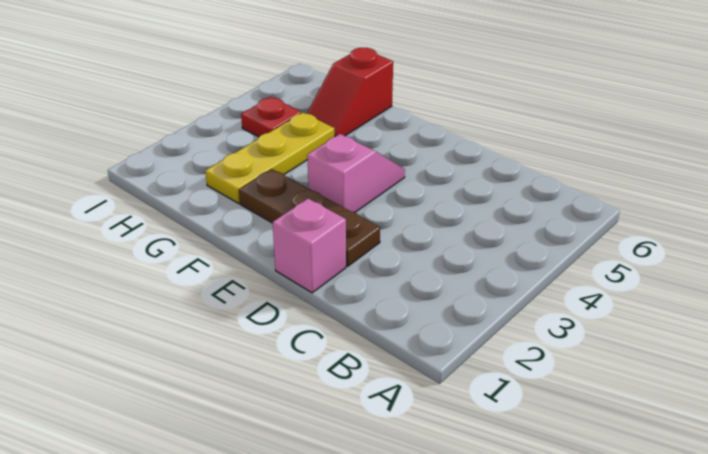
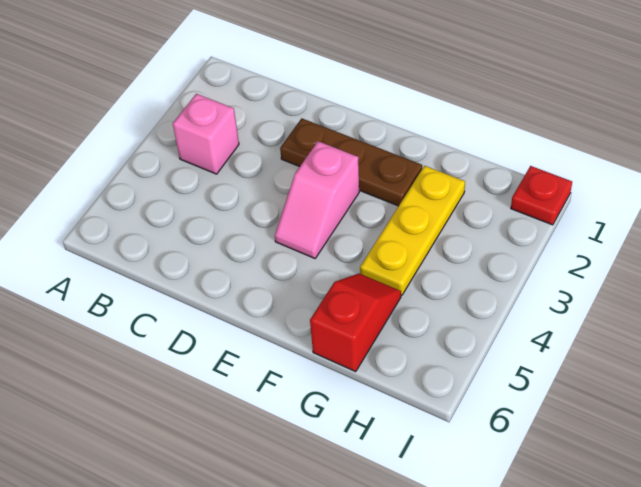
pink 1x1 brick [273,199,346,293] -> pink 1x1 brick moved to [173,94,239,174]
red 1x1 plate [241,97,301,137] -> red 1x1 plate moved to [511,166,572,225]

